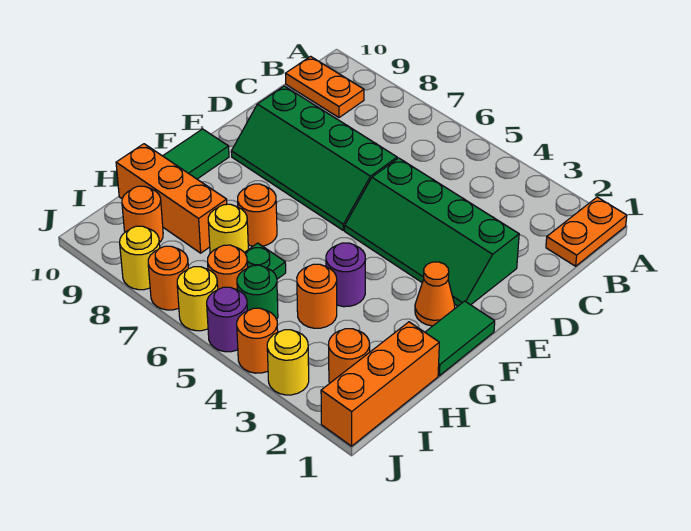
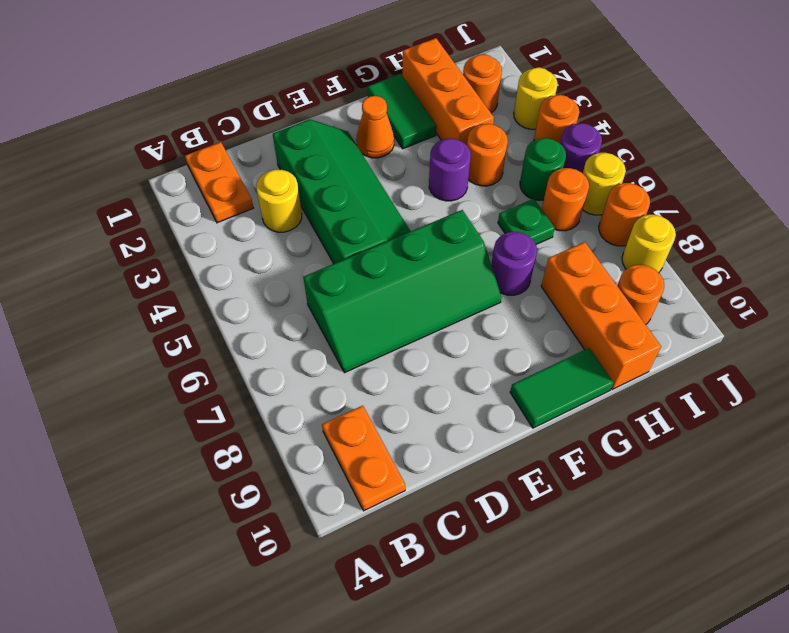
orange 1x2 plate [546,197,627,266] -> orange 1x2 plate turned to [185,142,253,223]
green 2x4 slope [231,86,397,230] -> green 2x4 slope turned to [303,210,502,373]
green 1x2 tile [425,301,495,376] -> green 1x2 tile turned to [368,74,436,149]
orange 1x1 round brick [238,184,277,246] -> purple 1x1 round brick [491,232,537,295]
orange 1x3 brick [321,322,439,446] -> orange 1x3 brick turned to [403,38,494,145]
yellow 1x1 round brick [208,204,248,253] -> yellow 1x1 round brick moved to [256,170,302,232]

